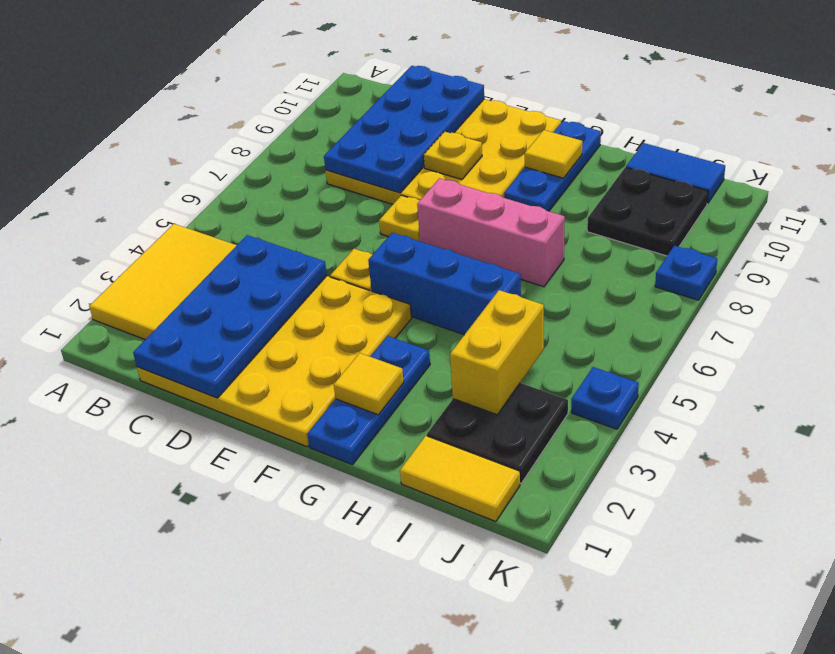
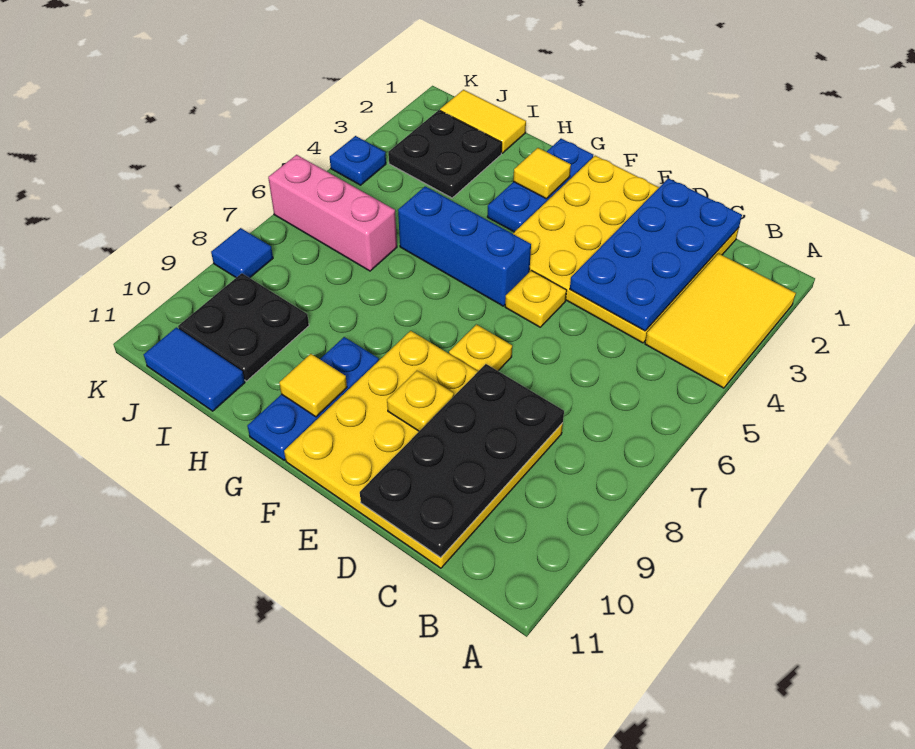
blue 2x4 plate [324,66,484,193] -> black 2x4 plate [360,364,564,558]
pink 1x3 brick [417,178,565,287] -> pink 1x3 brick moved to [268,155,397,271]
yellow 1x2 brick [450,290,544,415] -> none
blue 1x1 plate [655,246,717,300] -> blue 1x1 tile [211,228,273,278]

